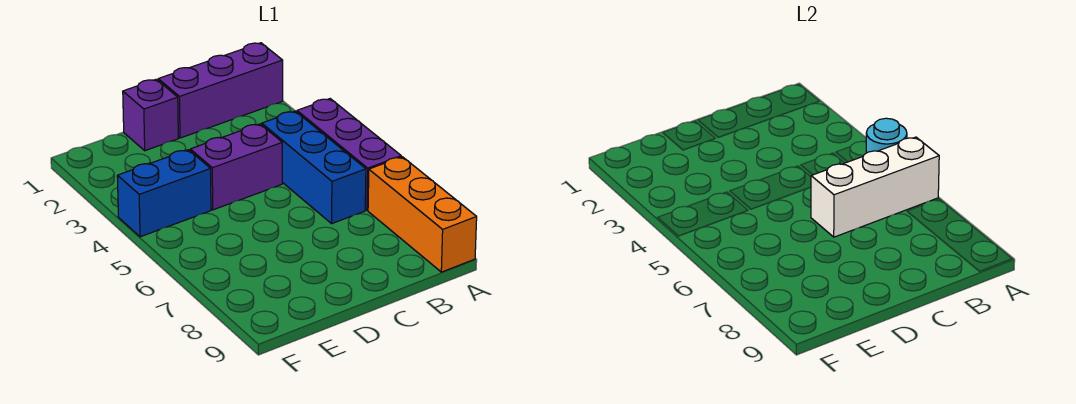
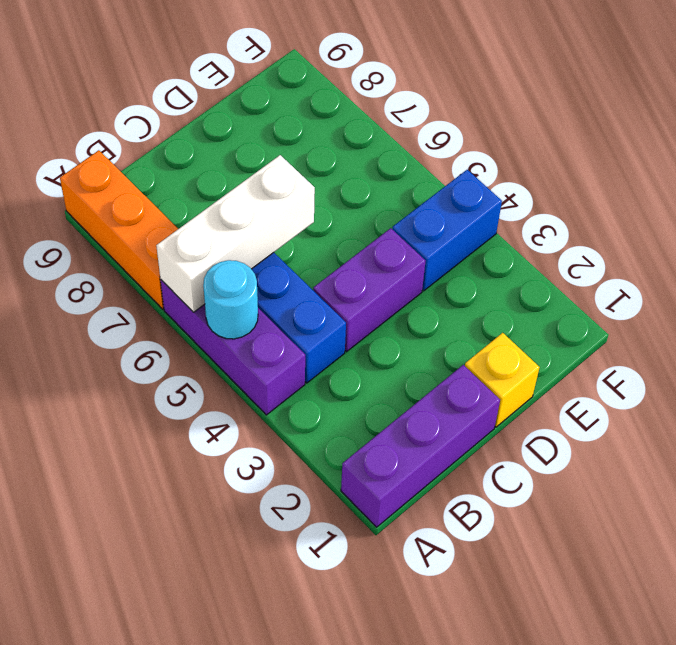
purple 1x1 brick [123,79,178,151] -> yellow 1x1 brick [465,333,540,427]

